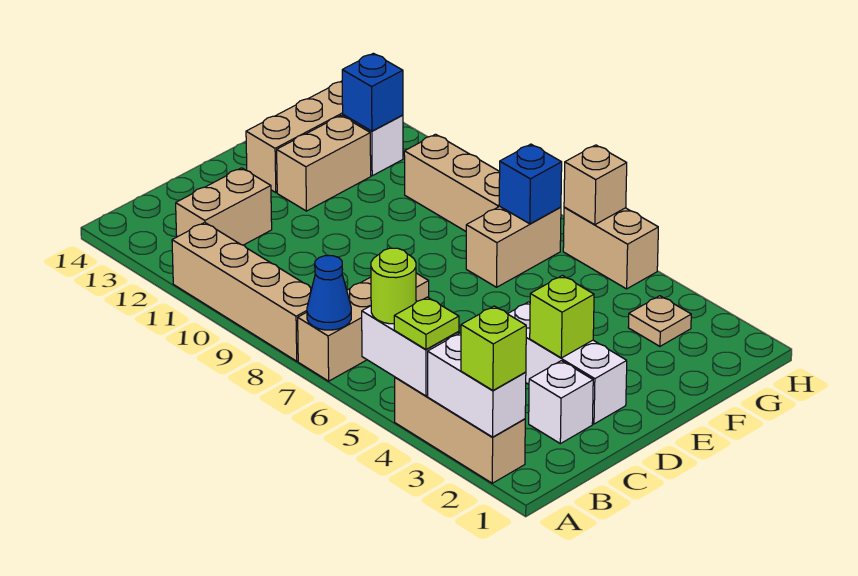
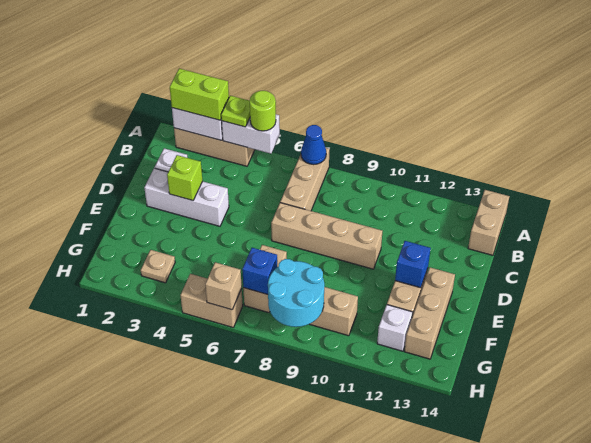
lime 1x1 brick [461,306,526,390] -> lime 1x2 brick [170,69,229,120]
tan 1x4 brick [172,222,312,361] -> tan 1x4 brick moved to [271,203,382,269]
tan 1x2 brick [176,168,272,245] -> tan 1x2 brick moved to [468,190,509,255]
none -> cyan 2x2 round brick [268,259,324,327]
blue 1x1 brick [342,53,403,131] -> blue 1x1 brick moved to [395,241,431,288]

